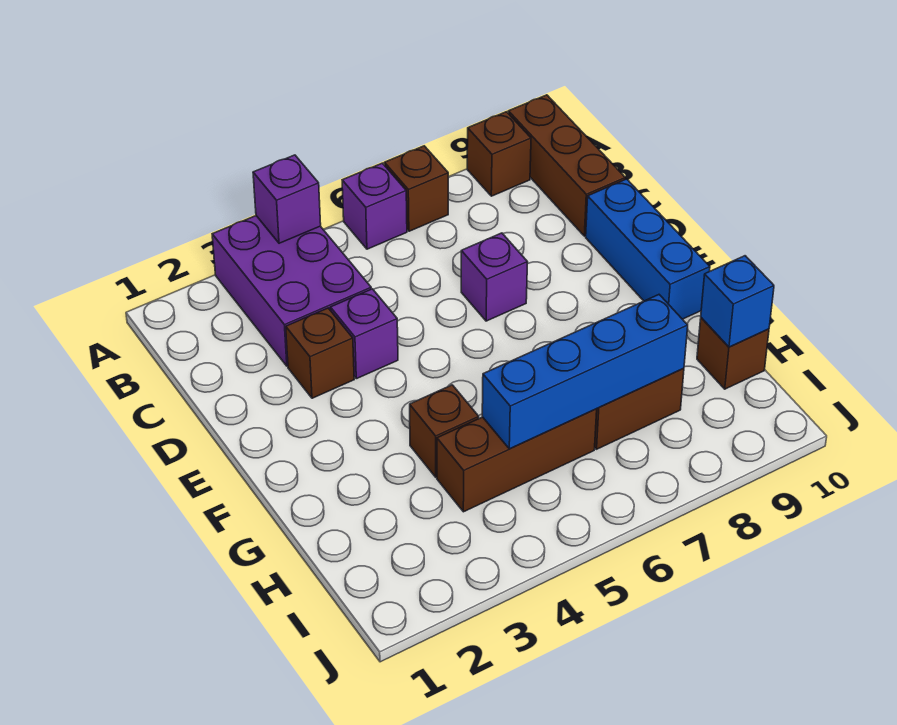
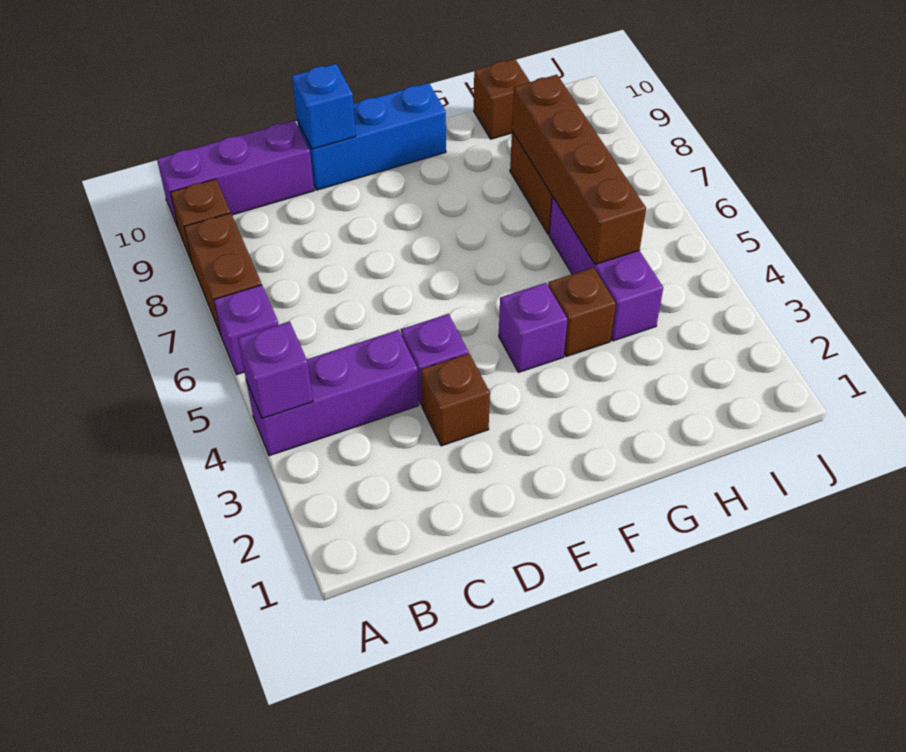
purple 2x3 brick [212,216,371,366] -> purple 1x3 brick [246,330,419,456]
brown 1x1 brick [384,146,448,231] -> brown 1x2 brick [184,213,262,335]
brown 1x3 brick [508,95,625,236] -> purple 1x3 brick [157,120,314,227]
purple 1x1 brick [461,233,528,321] -> purple 1x1 brick moved to [499,283,567,372]
brown 1x3 brick [437,409,597,512] -> purple 1x3 brick [549,196,663,341]
blue 1x4 brick [482,295,688,449] -> brown 1x4 brick [512,75,646,264]
blue 1x1 brick [701,256,774,347] -> blue 1x1 brick moved to [292,64,356,149]

